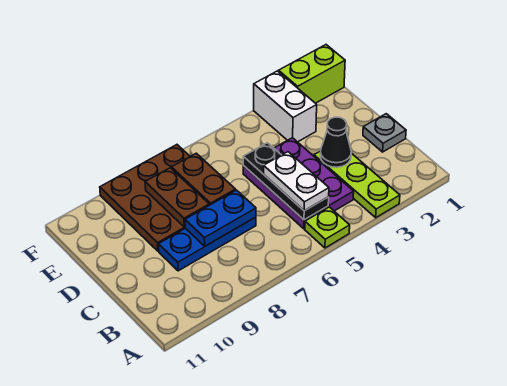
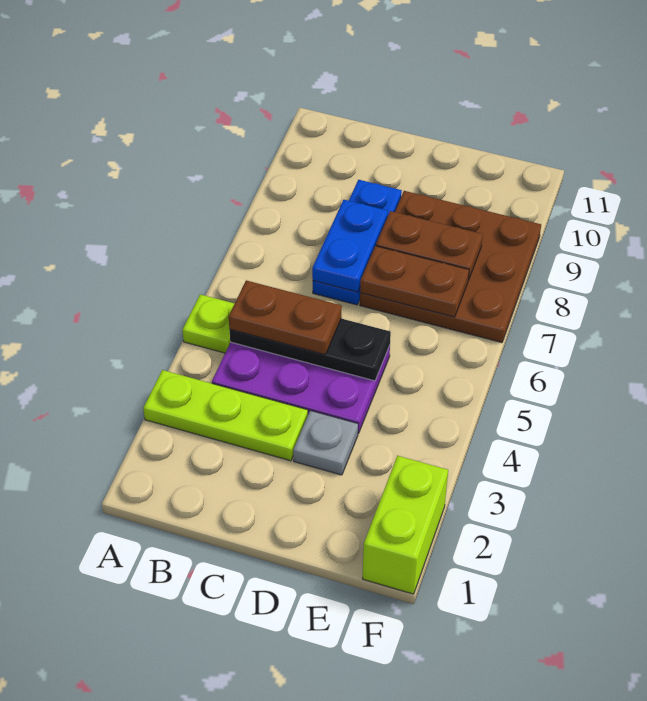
white 1x2 plate [264,152,329,211] -> brown 1x2 plate [229,281,342,355]
grey 1x1 plate [363,114,406,152] -> grey 1x1 plate moved to [293,411,358,475]
black 1x1 cone [320,117,351,167] -> none
white 1x2 brick [254,71,317,142] -> none

